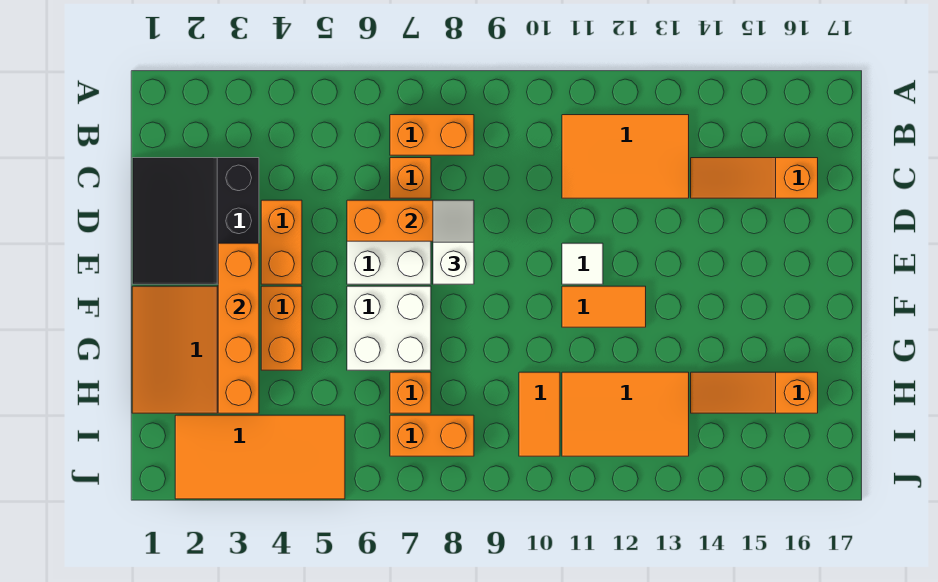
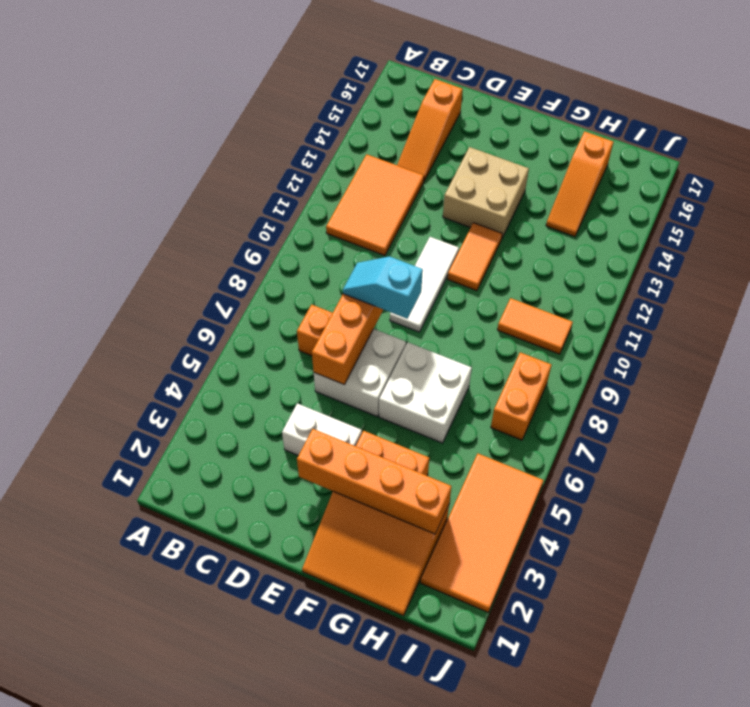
orange 1x2 brick [390,115,474,155] -> none
black 3x3 slope [132,158,259,284] -> none
orange 1x2 brick [261,200,302,284] -> white 1x2 brick [282,403,362,456]
white 1x2 slope [433,200,474,284] -> cyan 1x2 slope [343,257,423,319]
white 1x1 tile [562,243,603,284] -> white 1x3 tile [390,237,459,332]
none -> tan 2x2 brick [443,147,529,238]
orange 1x1 brick [390,372,431,413] -> none
orange 2x3 tile [562,372,689,456] -> none

